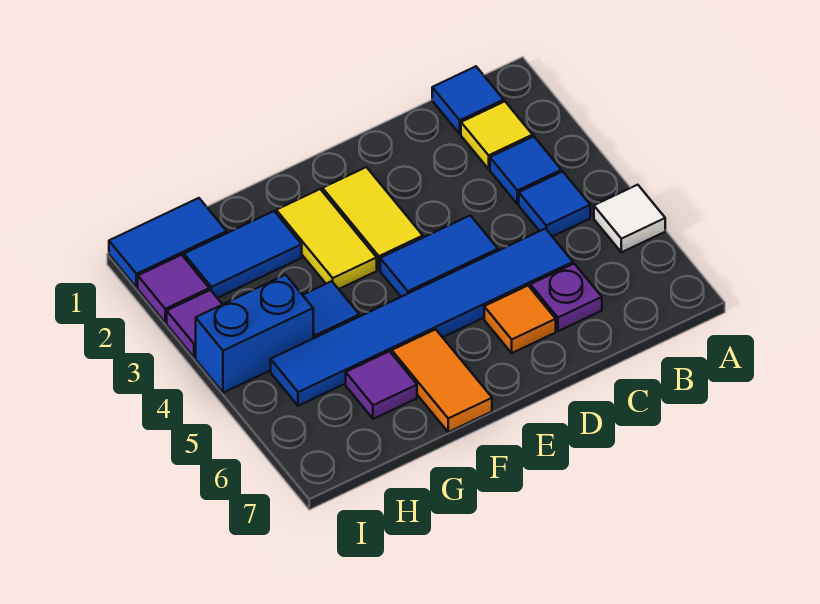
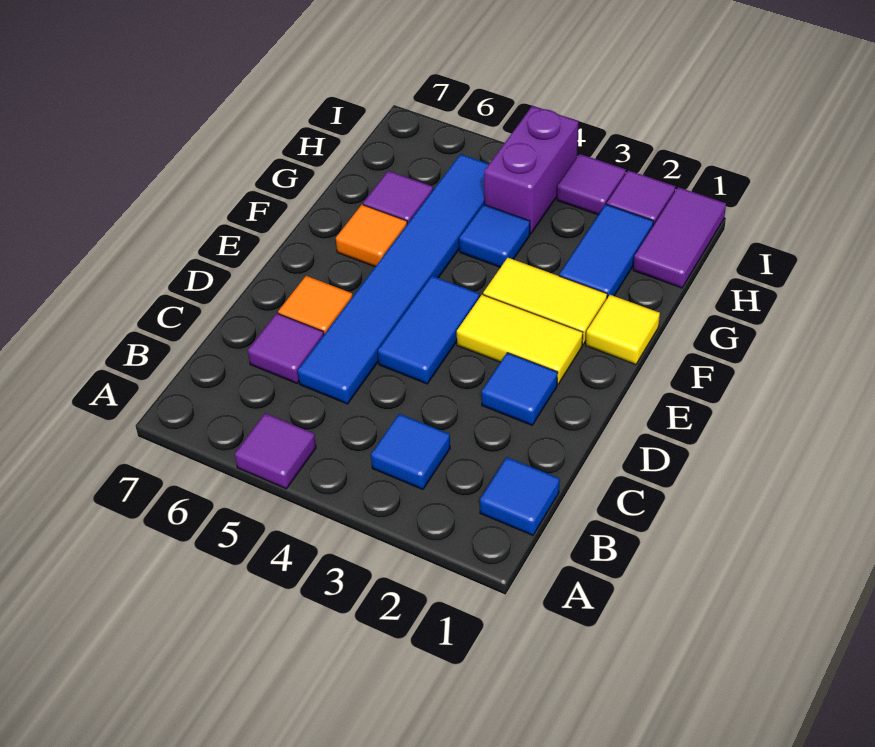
white 1x1 tile [594,185,665,252] -> purple 1x1 tile [235,413,316,489]
yellow 1x1 tile [461,102,533,169] -> yellow 1x1 tile moved to [586,295,660,364]
blue 1x1 tile [519,172,590,236] -> blue 1x1 tile moved to [482,353,558,425]
purple 1x1 plate [530,264,602,331] -> purple 1x1 tile [248,313,324,383]
orange 1x2 tile [392,329,492,432] -> orange 1x1 tile [336,205,407,267]
blue 1x2 tile [109,198,227,287] -> purple 1x2 tile [633,187,726,288]
blue 1x2 brick [196,275,313,393] -> purple 1x2 brick [484,106,579,234]

